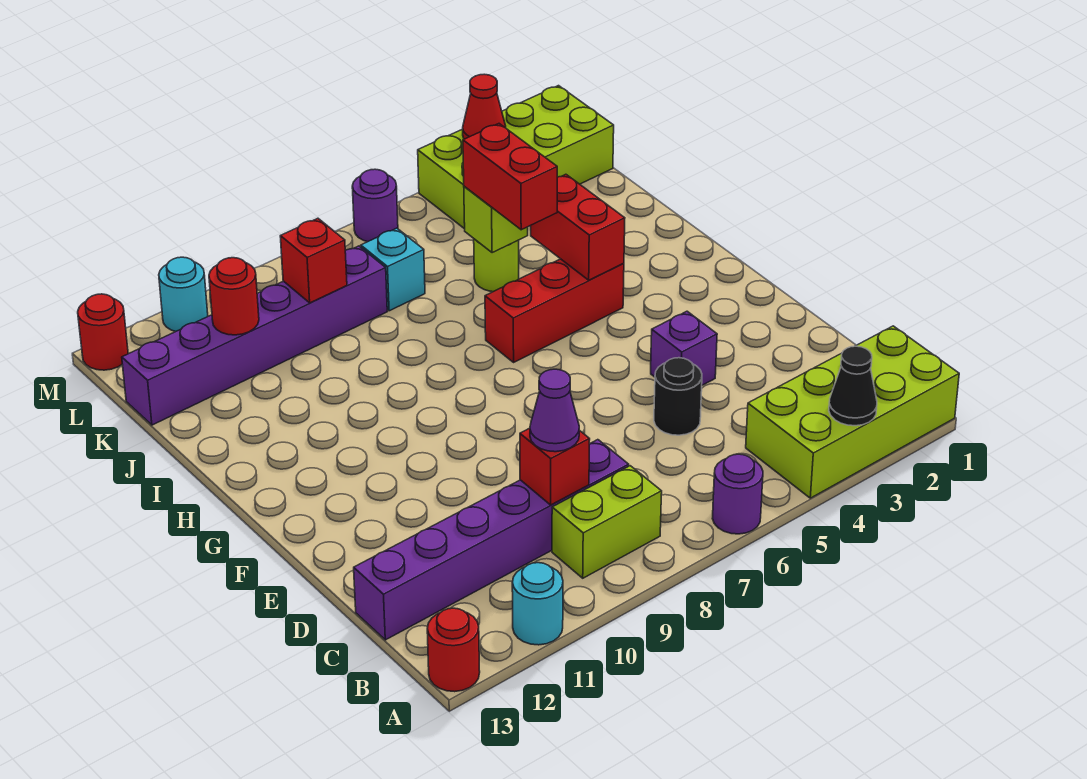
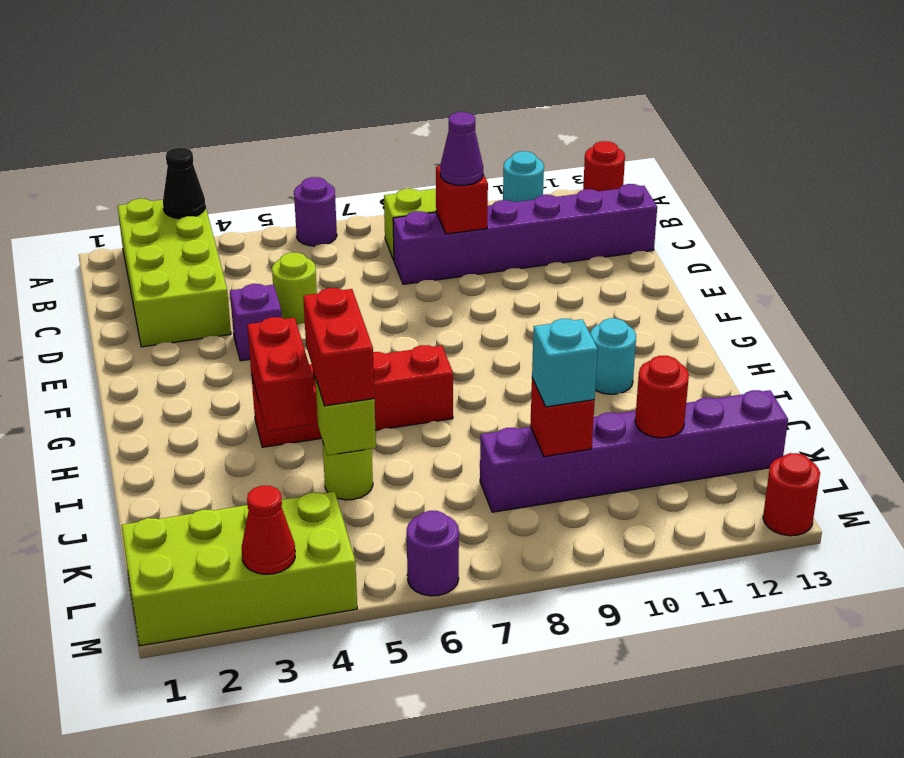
lime 2x4 brick [746,326,959,498] -> lime 2x4 brick turned to [118,199,231,347]
black 1x1 round brick [654,358,702,435] -> lime 1x1 round brick [272,252,317,325]
red 1x3 brick [485,259,624,362] -> red 1x4 brick [251,345,453,447]
cyan 1x1 brick [361,228,425,311] -> cyan 1x1 brick moved to [532,319,598,407]
cyan 1x1 round brick [159,257,208,332] -> cyan 1x1 round brick moved to [590,318,636,394]

